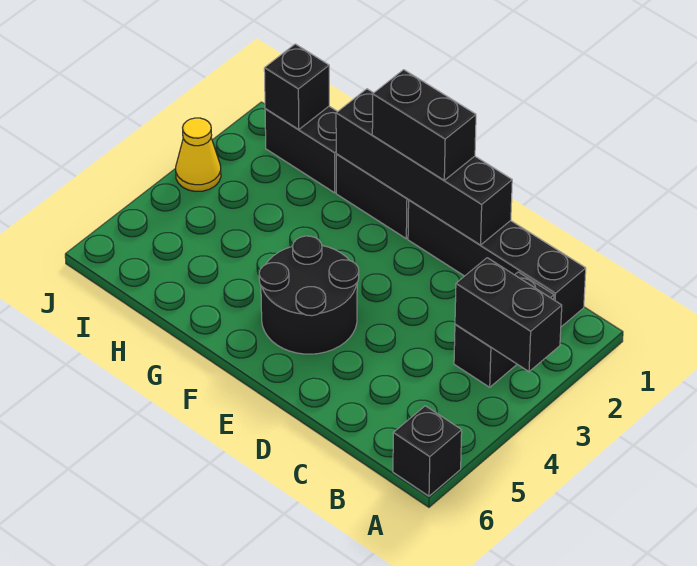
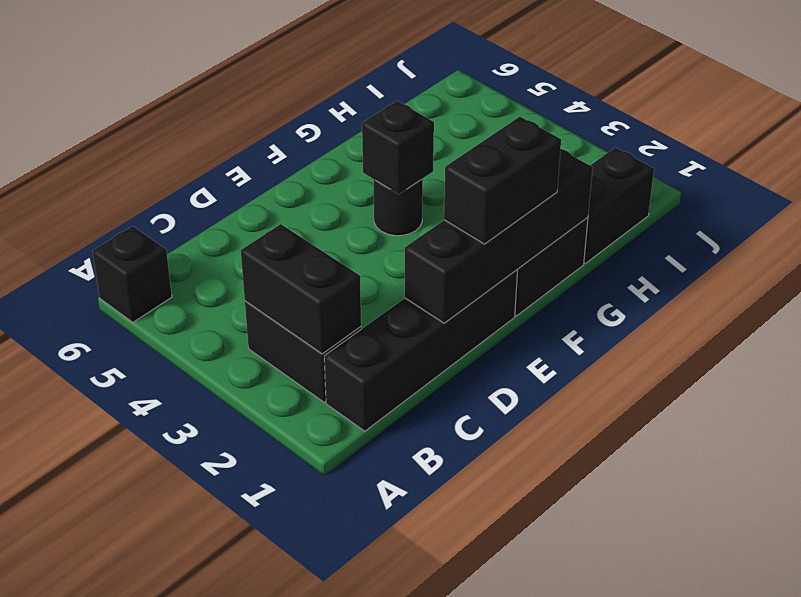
black 1x2 brick [455,258,562,372] -> black 1x2 brick turned to [241,224,361,354]
black 2x2 round brick [259,236,359,354] -> black 1x1 round brick [374,179,423,236]
black 1x1 brick [264,44,329,130] -> black 1x1 brick moved to [362,101,434,194]
yellow 1x1 cone [176,118,221,191] -> none

